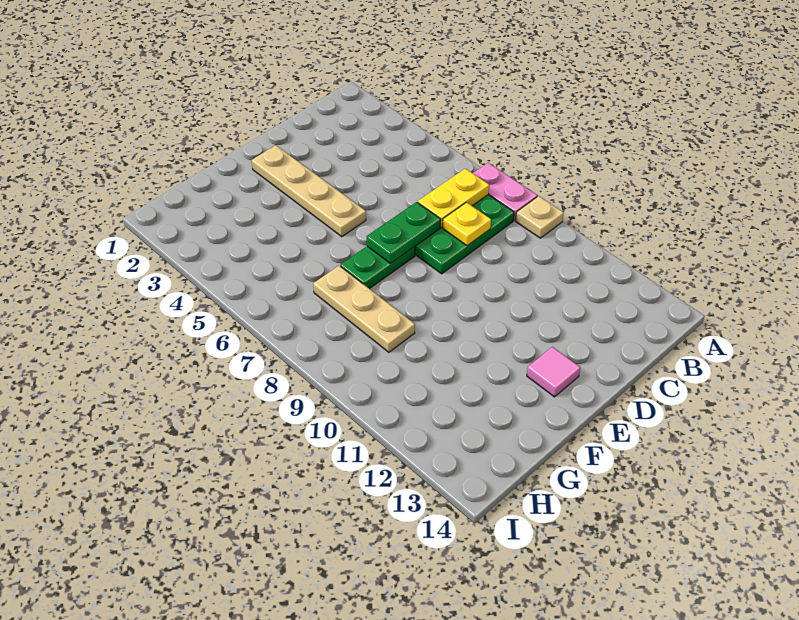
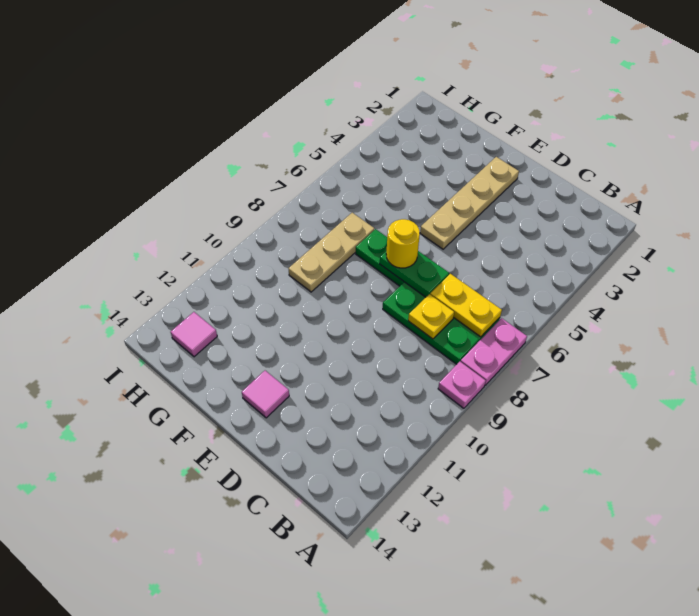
tan 1x1 plate [516,196,563,238] -> pink 1x1 plate [438,362,486,408]
none -> yellow 1x1 round brick [386,219,420,268]
none -> pink 1x1 tile [171,312,217,357]

